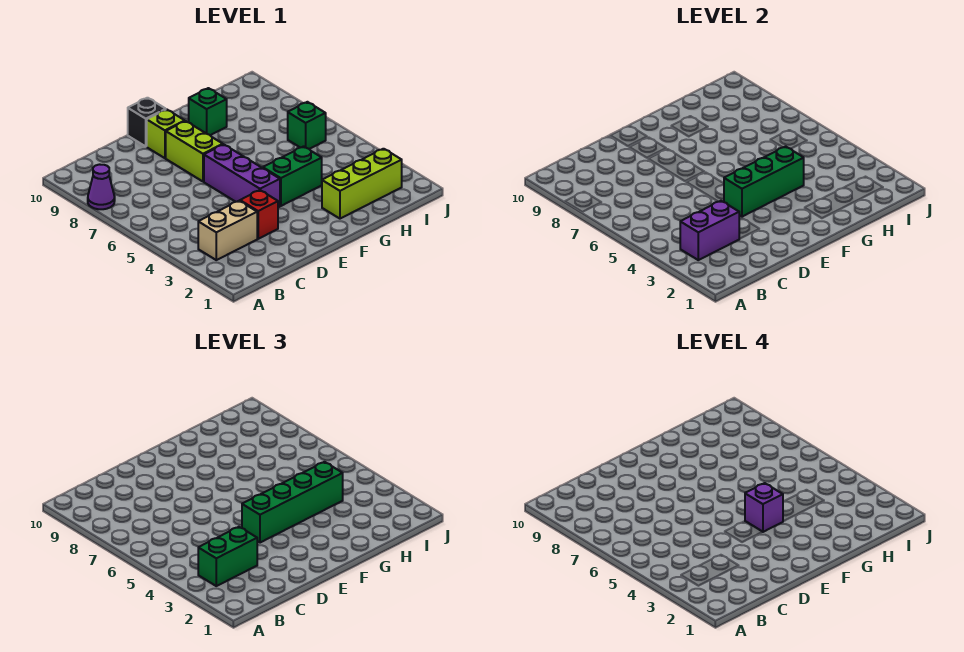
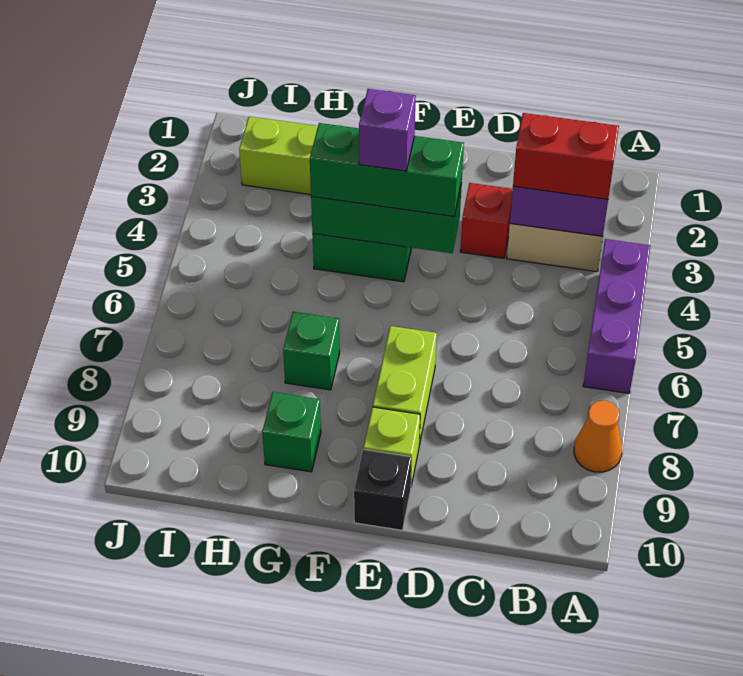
purple 1x1 cone [88,164,115,209] -> orange 1x1 cone [574,401,622,472]
green 1x2 brick [198,527,257,586] -> red 1x2 brick [513,113,619,199]
purple 1x3 brick [204,144,280,207] -> purple 1x3 brick moved to [583,239,651,393]
green 1x4 brick [242,462,343,543] -> green 1x3 brick [310,123,464,217]
green 1x1 brick [288,102,326,149] -> green 1x1 brick moved to [283,312,340,390]

